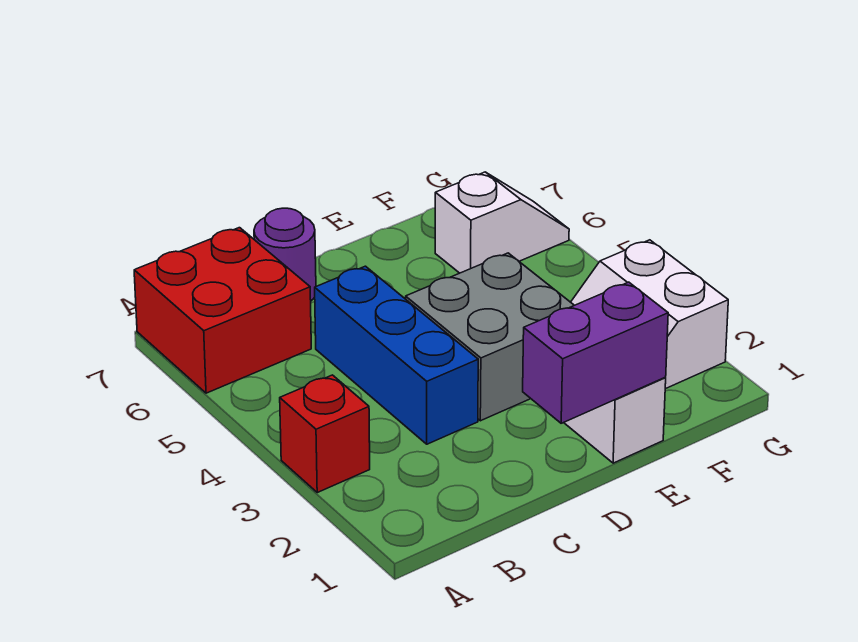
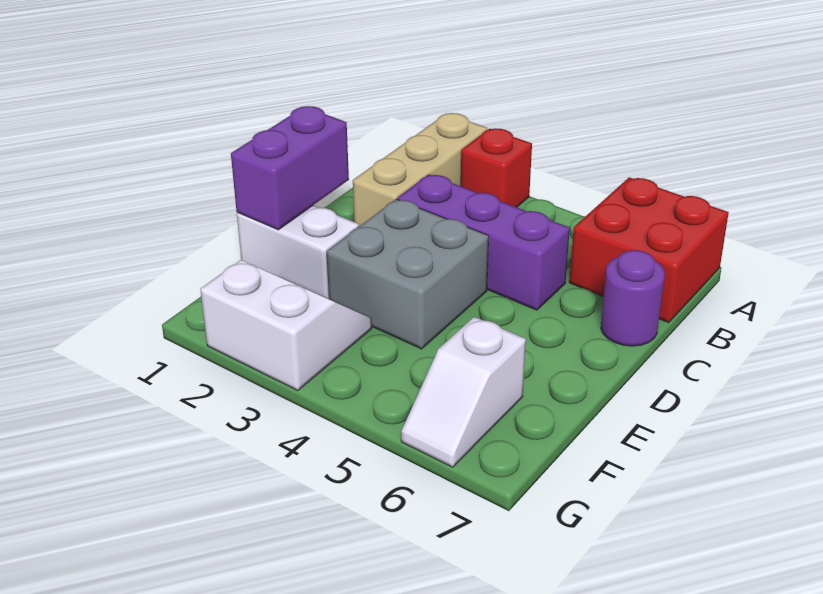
none -> tan 1x3 brick [353,113,487,226]
blue 1x3 brick [315,266,478,444] -> purple 1x3 brick [397,174,570,310]

